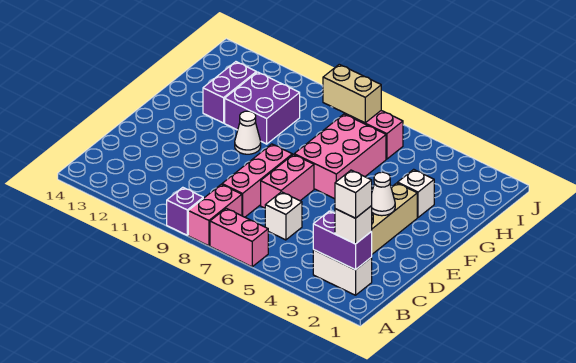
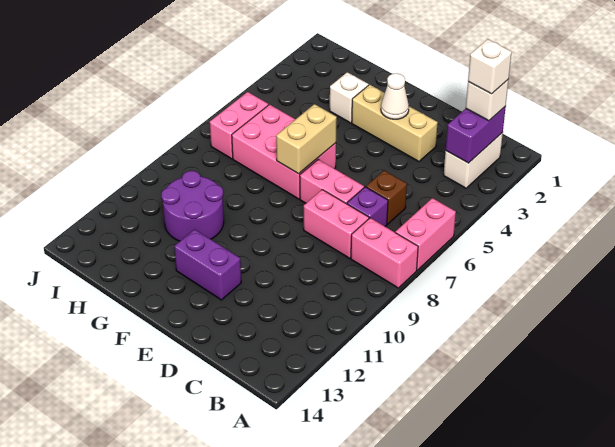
purple 1x1 brick [167,187,203,235] -> purple 1x1 brick moved to [347,187,388,226]
white 1x1 brick [265,192,302,240] -> brown 1x1 brick [366,170,407,224]
pink 1x3 brick [222,144,292,217] -> pink 1x2 brick [304,190,369,258]
white 1x1 cone [235,111,261,154] -> none
purple 2x2 brick [225,72,300,144] -> purple 2x2 round brick [162,171,224,241]
purple 1x2 brick [203,62,256,123] -> purple 1x2 brick moved to [174,229,241,300]
tan 1x2 brick [323,64,381,123] -> tan 1x2 brick moved to [276,104,337,174]

